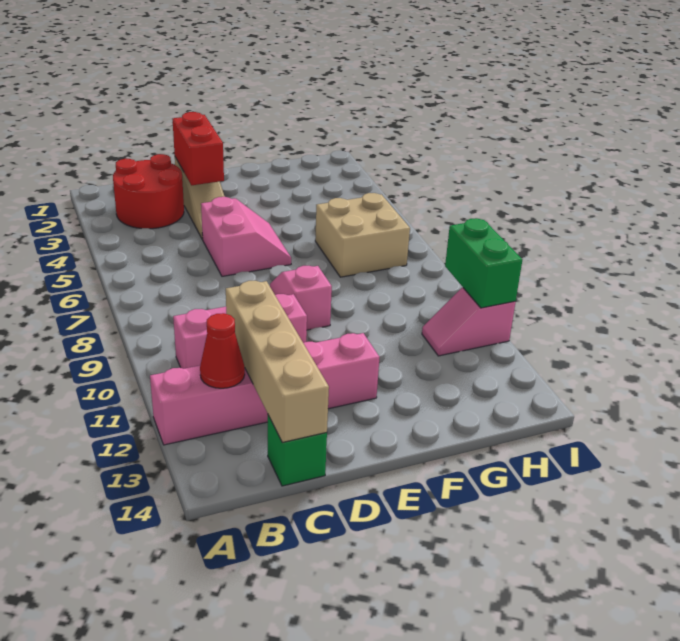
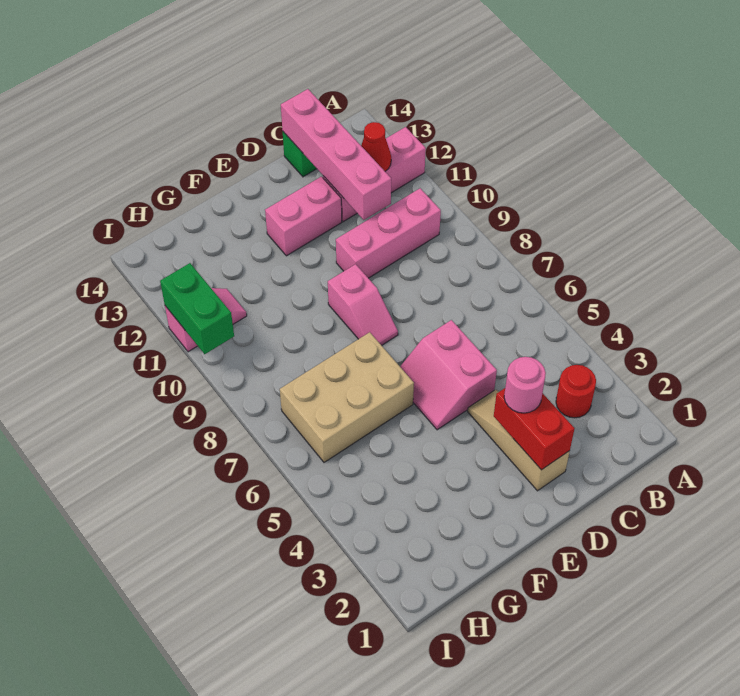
red 2x2 round brick [113,154,184,229] -> red 1x1 round brick [556,365,596,418]
tan 1x4 brick [226,281,329,442] -> pink 1x4 brick [281,89,391,220]
none -> pink 1x1 round brick [504,357,546,413]
tan 2x2 brick [315,193,410,277] -> tan 2x3 brick [280,332,414,462]

